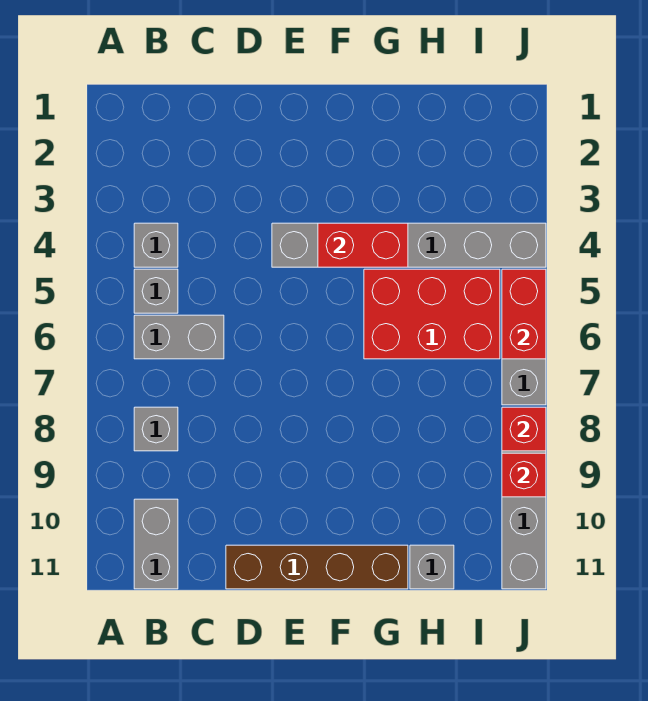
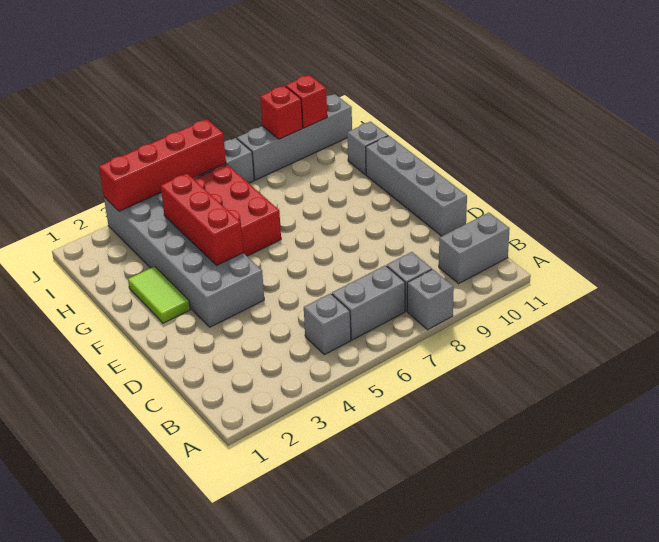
grey 1x1 brick [134,223,178,267] -> grey 1x1 brick moved to [407,269,454,330]
grey 1x2 brick [134,315,224,359] -> grey 1x2 brick turned to [332,265,405,340]
brown 1x4 brick [226,545,408,589] -> grey 1x4 brick [366,136,467,236]
grey 1x6 brick [272,223,546,267] -> grey 2x6 brick [104,193,264,327]
none -> lime 1x2 tile [128,266,190,323]
red 1x2 brick [318,223,408,267] -> red 1x3 brick [161,174,243,265]
red 1x2 brick [502,269,546,359] -> red 1x4 brick [99,119,226,211]
red 1x1 brick [502,407,546,451] -> red 1x1 brick moved to [286,75,327,128]

